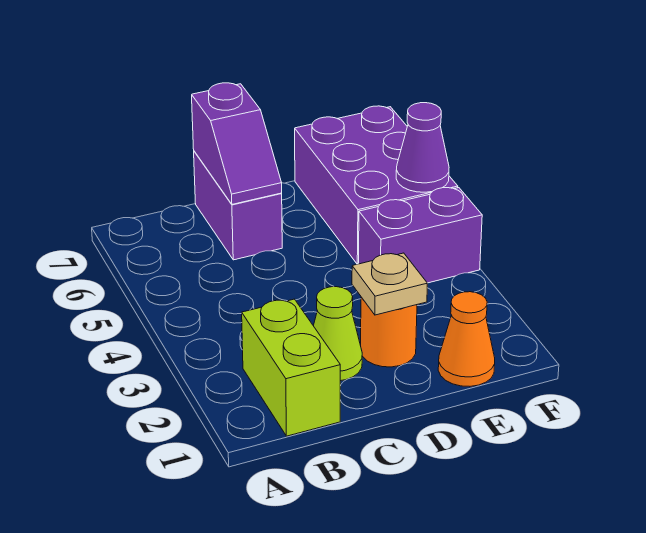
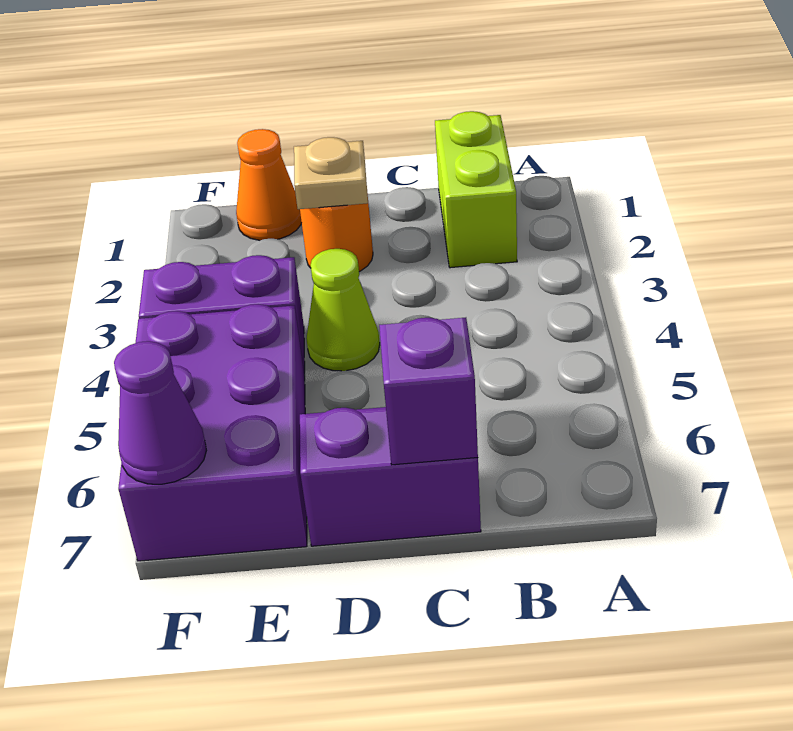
lime 1x1 cone [314,287,362,381] -> lime 1x1 cone moved to [306,249,380,371]
purple 1x2 brick [194,151,282,260] -> purple 1x2 brick turned to [300,407,481,546]
purple 1x1 cone [396,103,449,192] -> purple 1x1 cone moved to [114,341,206,484]

